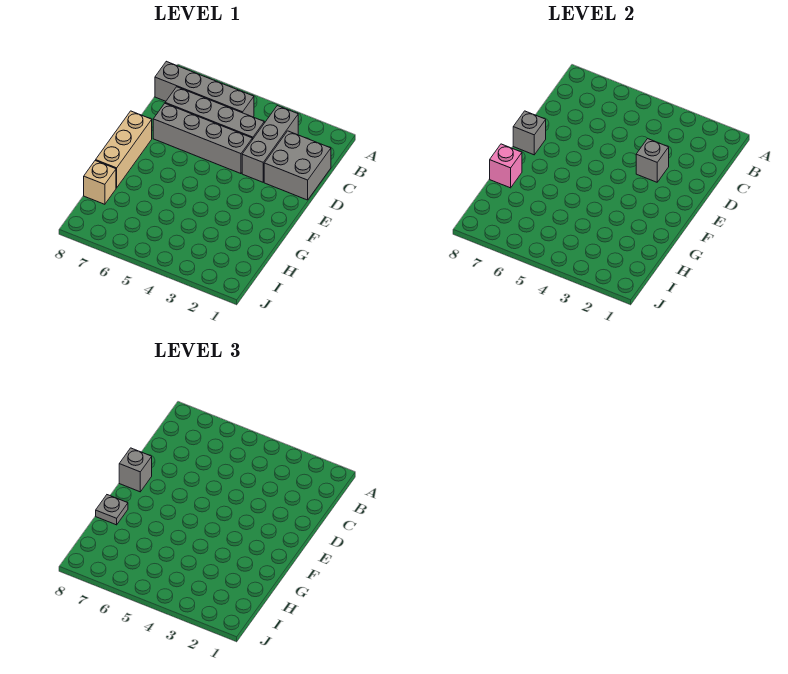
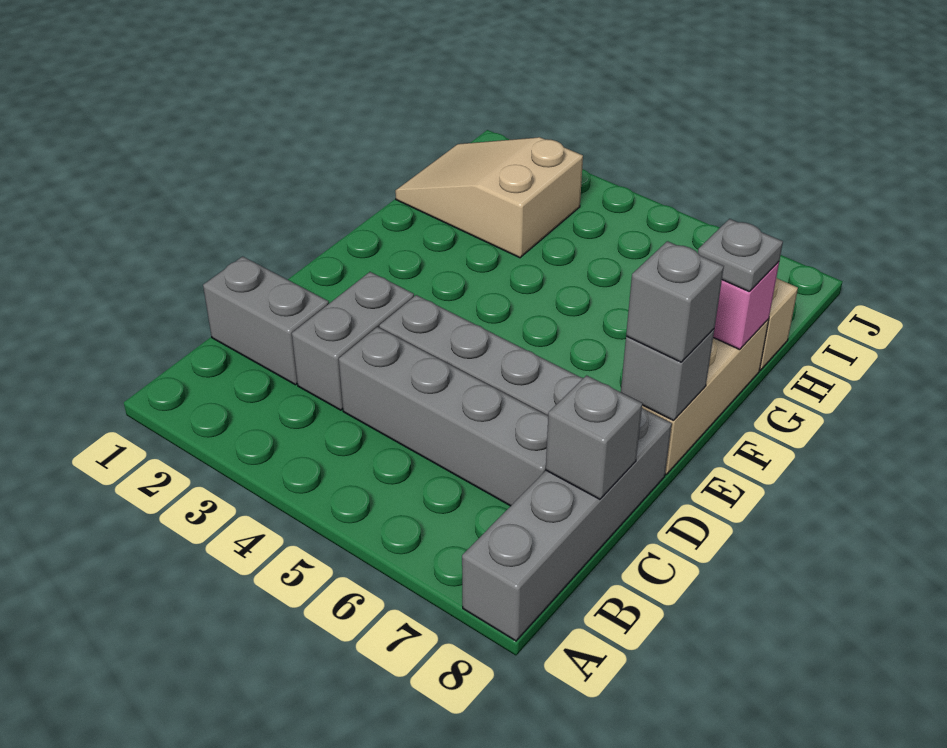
grey 1x3 brick [242,106,298,182] -> grey 1x2 brick [292,272,414,410]
grey 1x4 brick [155,61,254,117] -> grey 1x4 brick turned to [462,408,672,641]
grey 2x2 brick [264,131,331,200] -> grey 1x2 brick [203,256,329,385]
grey 1x1 brick [636,139,669,182] -> grey 1x1 brick moved to [546,375,642,499]
none -> tan 2x3 slope [395,137,583,258]

